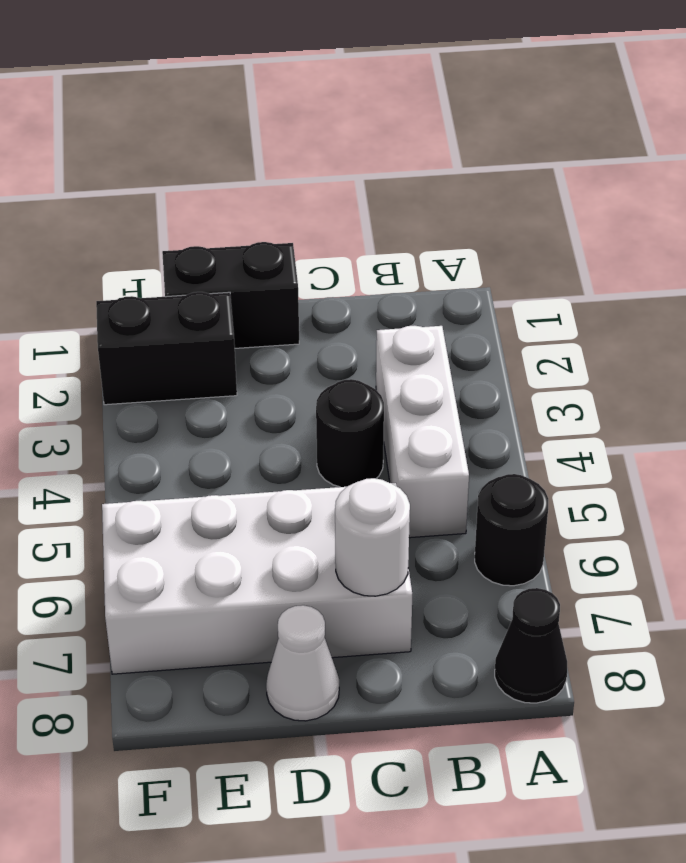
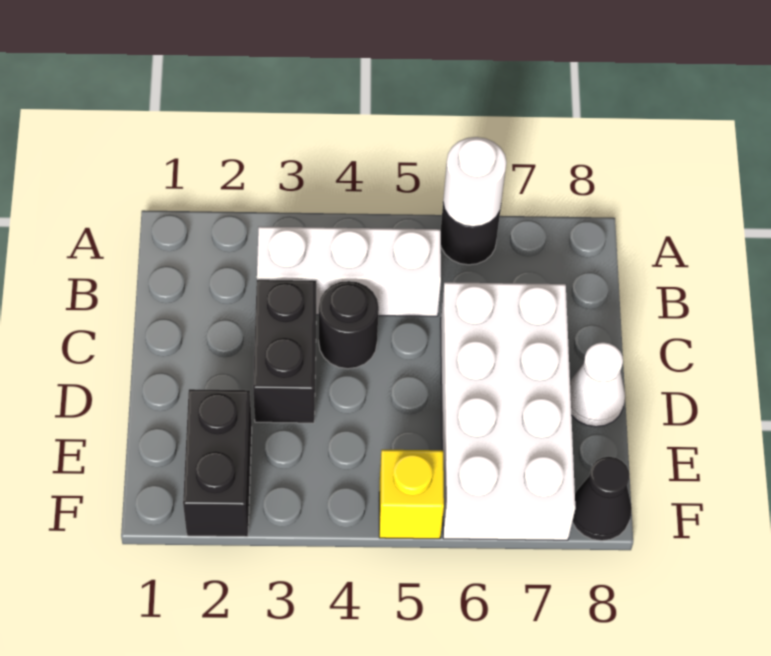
black 1x1 cone [495,588,567,703] -> black 1x1 cone moved to [572,457,632,541]
white 1x1 round brick [335,478,410,596] -> white 1x1 round brick moved to [443,137,507,227]
black 1x2 brick [162,242,299,348] -> black 1x2 brick moved to [253,280,316,423]
none -> yellow 1x1 brick [379,450,444,539]

